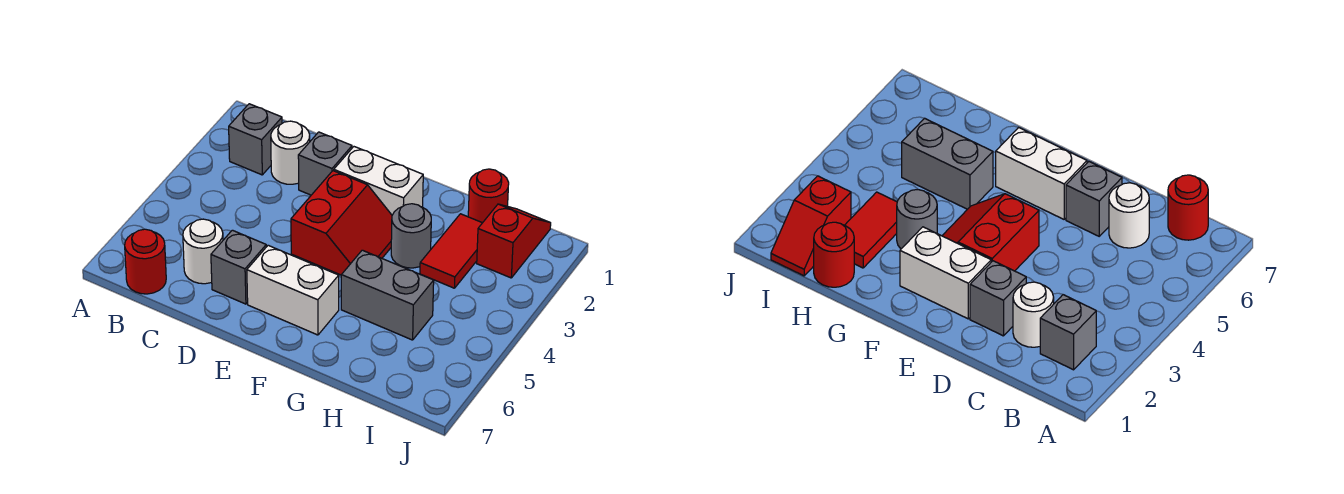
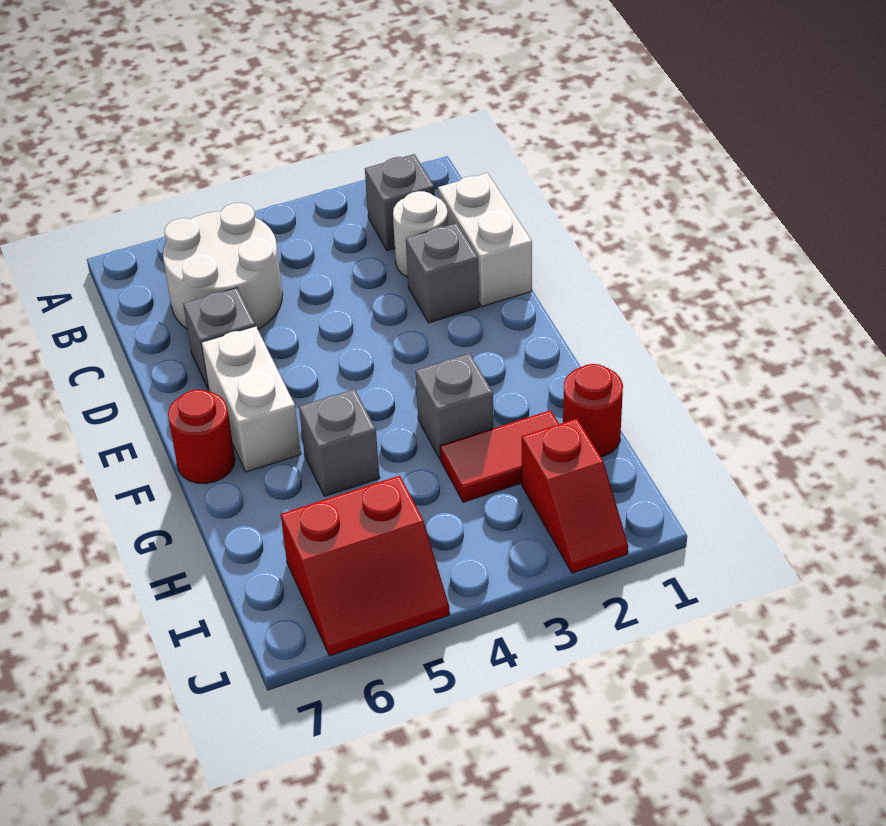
red 1x1 round brick [125,229,166,294] -> red 1x1 round brick moved to [168,389,235,484]
white 1x1 round brick [183,219,223,284] -> white 2x2 round brick [163,203,282,329]
white 1x2 brick [334,147,423,215] -> white 1x2 brick moved to [438,173,532,306]
red 2x2 slope [291,171,392,275] -> red 2x2 slope moved to [281,476,450,656]
grey 1x1 round brick [391,204,431,268] -> grey 1x1 brick [416,353,493,459]
grey 1x2 brick [341,250,434,340] -> grey 1x1 brick [299,389,380,496]
red 1x2 slope [477,204,551,278] -> red 1x2 slope turned to [522,419,628,573]

